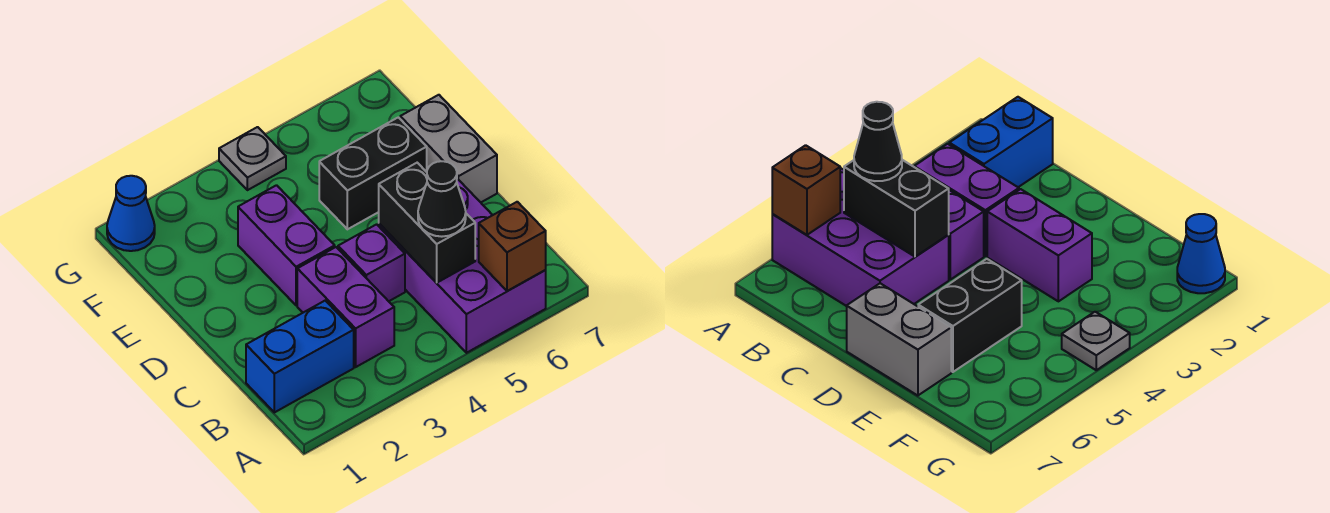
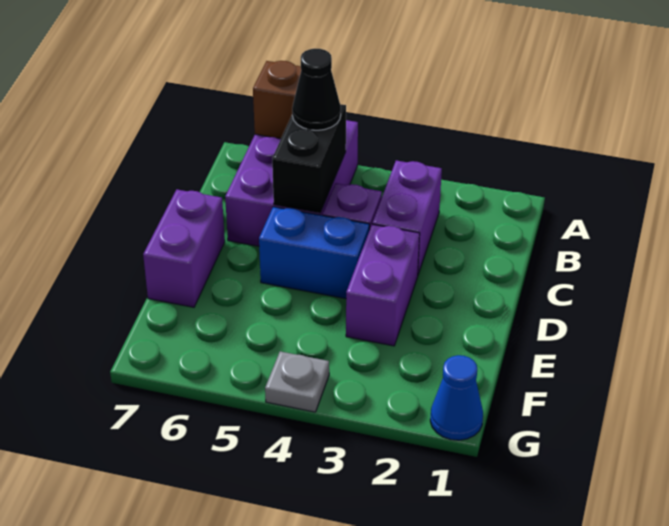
blue 1x2 brick [246,301,354,412] -> blue 1x2 brick moved to [259,207,369,299]
grey 1x2 brick [400,95,497,202] -> purple 1x2 brick [143,190,225,307]
black 1x2 brick [319,117,427,229] -> none

